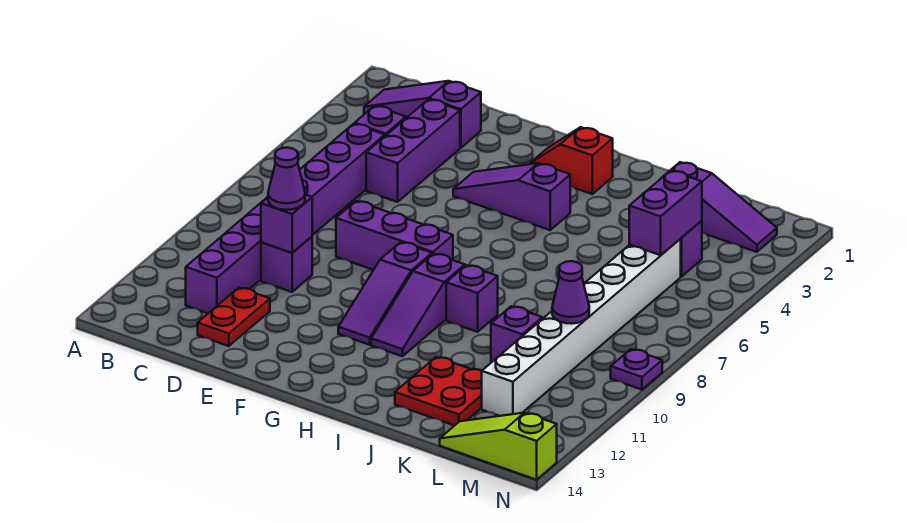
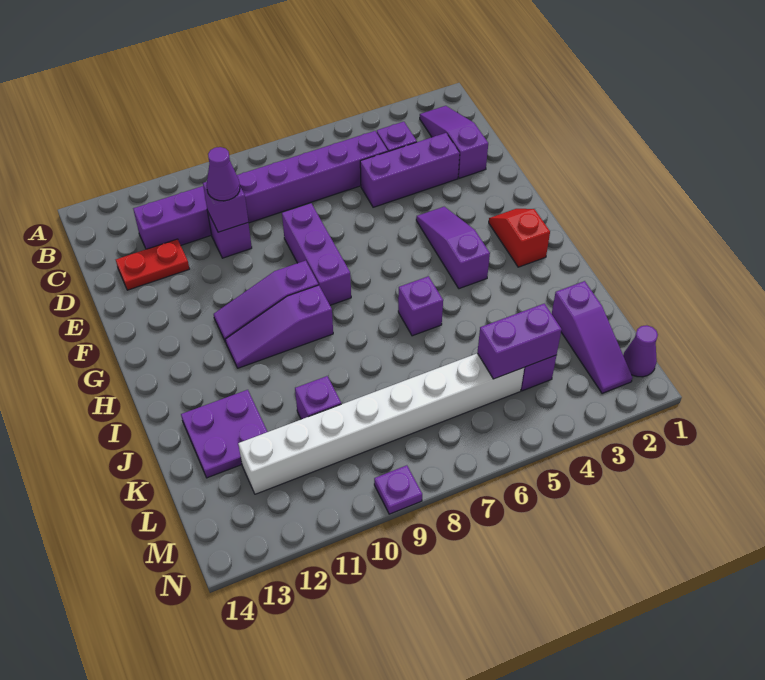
purple 1x1 brick [446,265,498,332] -> purple 1x1 brick moved to [398,276,443,336]
red 2x2 plate [395,357,482,426] -> purple 2x2 plate [181,390,267,478]
purple 1x1 cone [552,261,589,324] -> purple 1x1 cone moved to [623,325,658,377]
lime 1x3 slope [440,413,557,480] -> none

